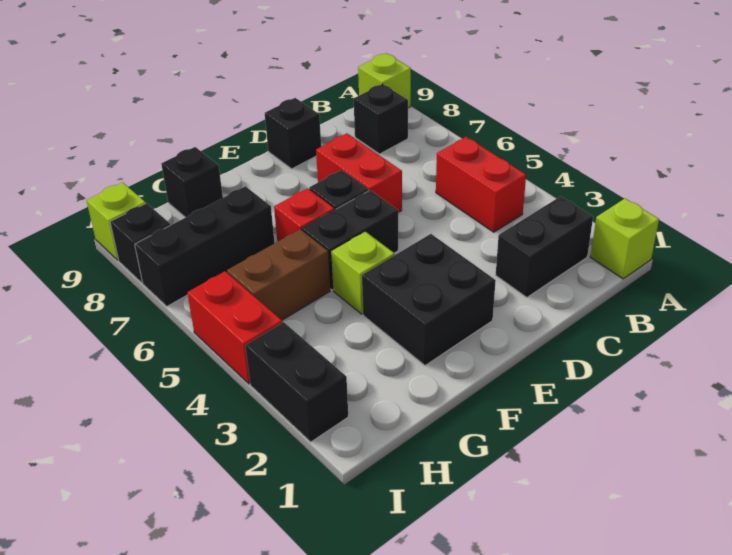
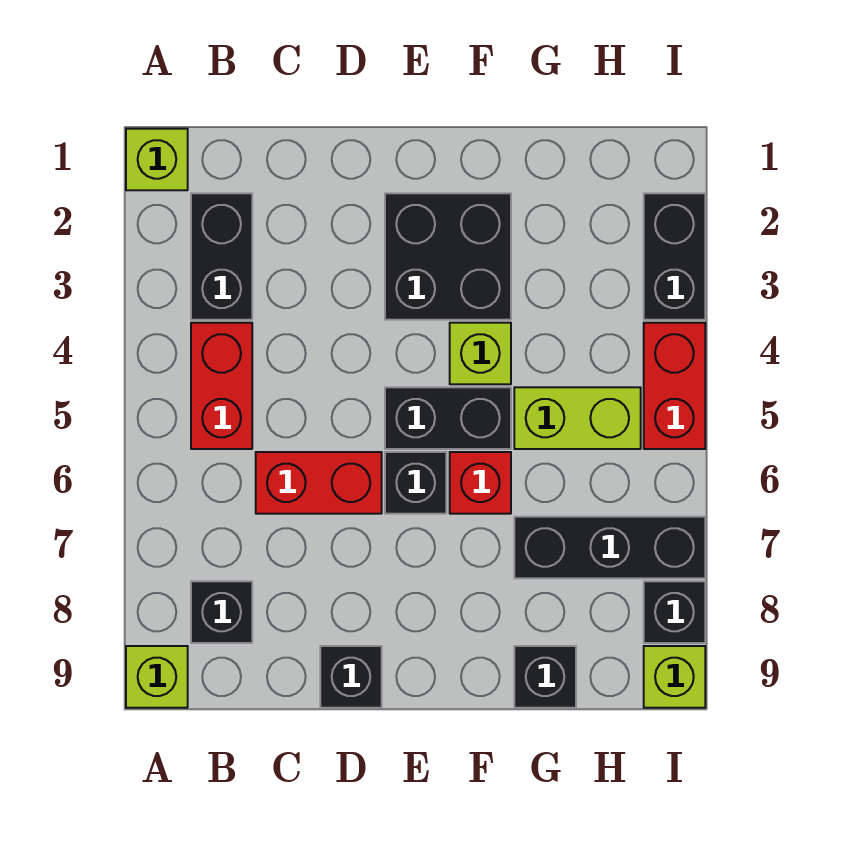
black 1x2 brick [496,196,593,297] -> black 1x2 brick turned to [191,193,252,320]
red 1x2 brick [316,133,402,213] -> red 1x2 brick turned to [256,452,382,514]
brown 1x2 brick [227,229,330,320] -> lime 1x2 brick [514,387,641,449]

